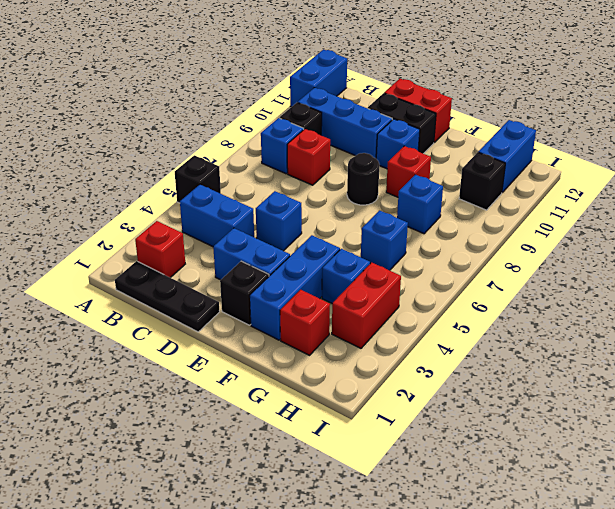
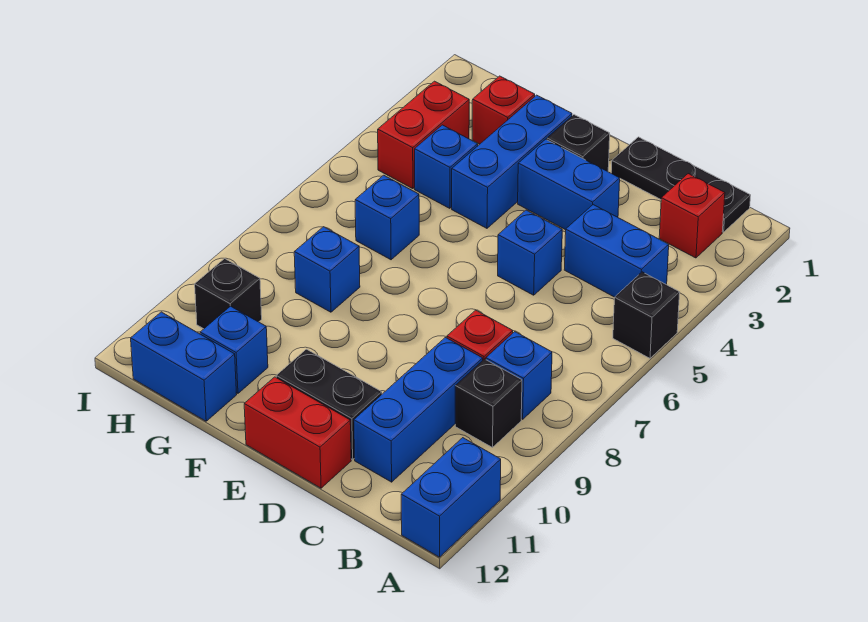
blue 1x3 brick [298,88,392,158] -> blue 1x3 brick turned to [354,338,483,482]
black 1x1 round brick [347,153,380,205] -> none
blue 1x1 brick [376,119,420,169] -> blue 1x1 brick moved to [200,306,268,393]
red 1x1 brick [386,146,431,197] -> none
blue 1x2 brick [478,120,536,192] -> blue 1x2 brick turned to [131,312,237,421]

